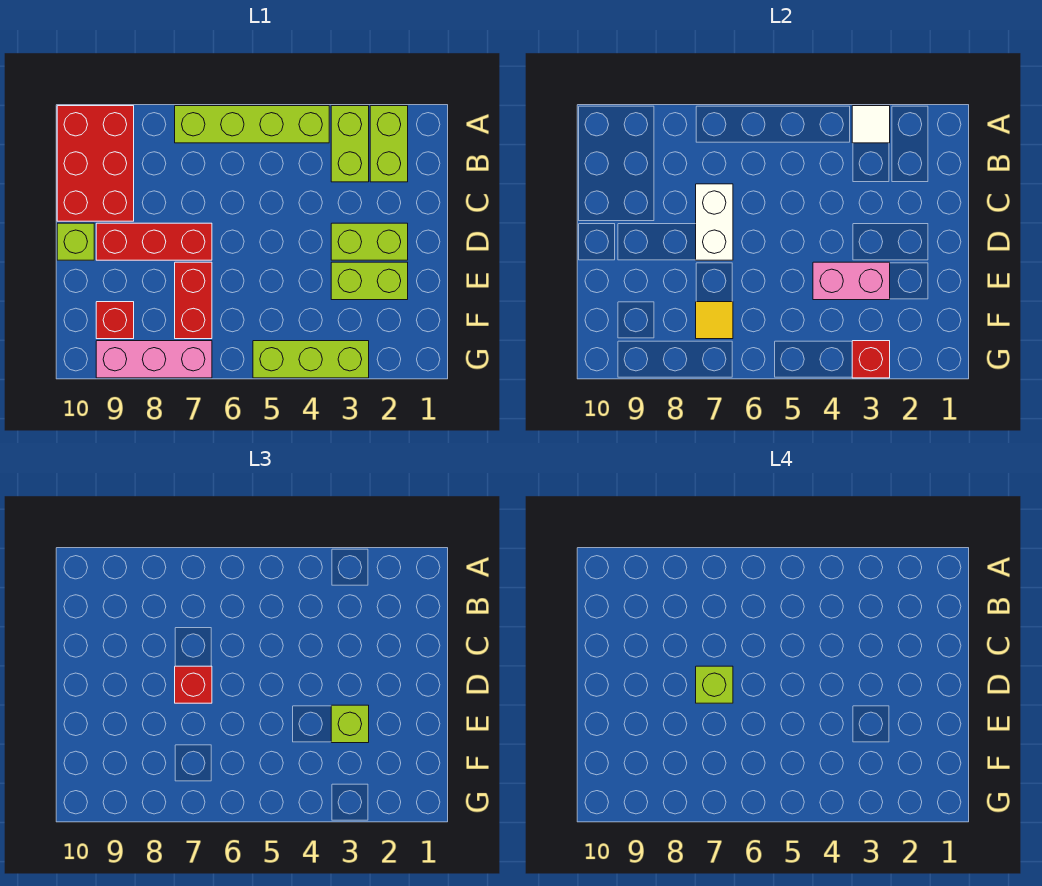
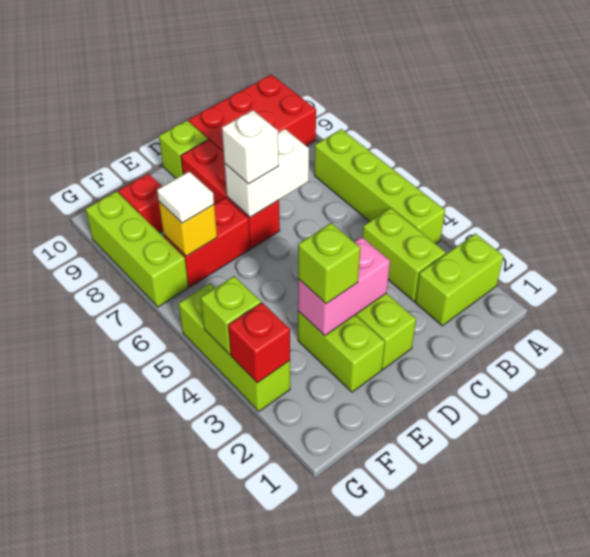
lime 1x2 brick [331,106,369,182] -> lime 1x2 brick turned to [363,208,446,301]
white 1x1 tile [852,106,890,143] -> white 1x1 tile moved to [157,171,214,223]
red 1x1 brick [175,666,212,703] -> white 1x1 brick [222,110,279,184]
lime 1x1 brick [696,666,733,703] -> lime 1x1 brick moved to [201,276,261,355]
pink 1x2 brick [813,262,890,300] -> pink 1x2 brick turned to [298,237,390,336]
yellow 1x1 tile [696,302,733,339] -> yellow 1x1 brick [159,202,217,256]
pink 1x3 brick [96,341,212,378] -> lime 1x3 brick [86,191,189,307]

